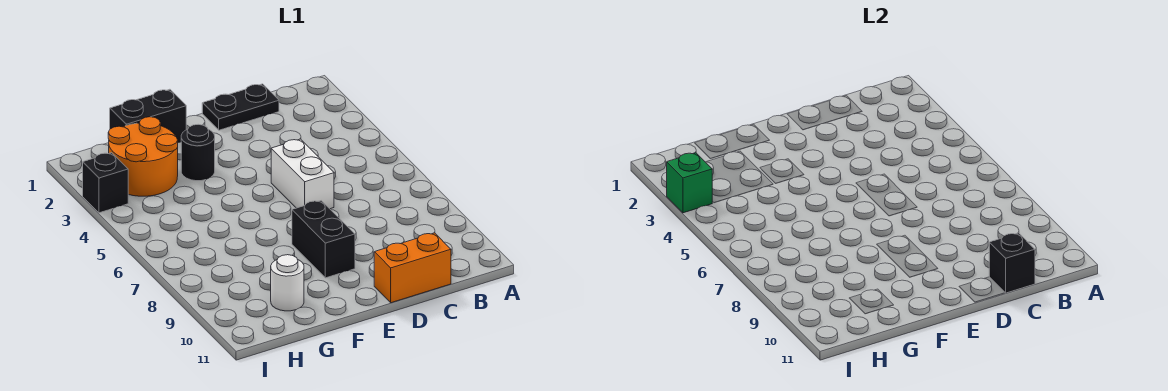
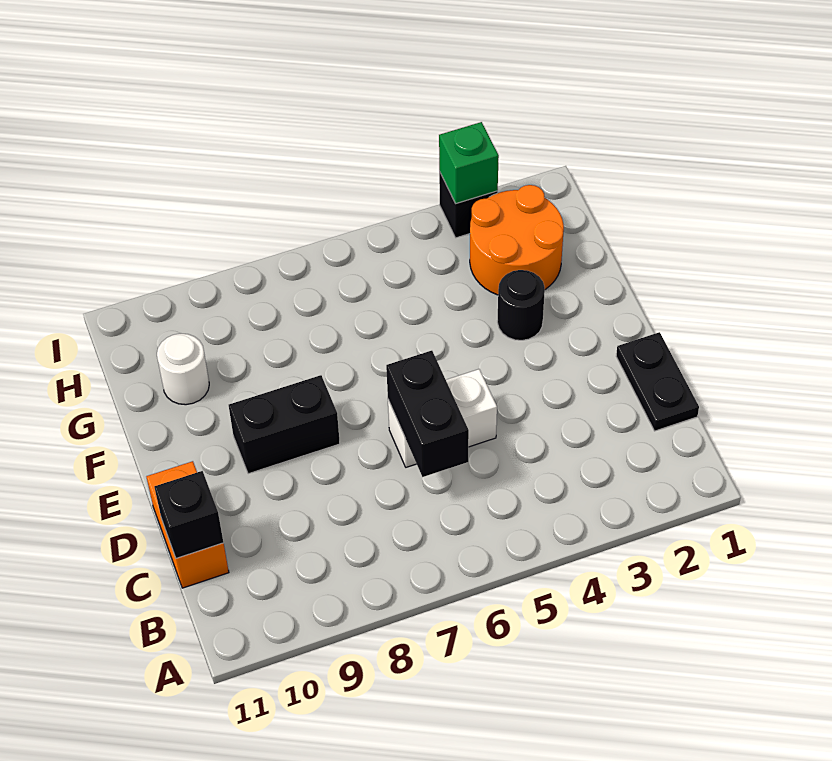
black 1x2 brick [110,89,186,143] -> black 1x2 brick moved to [386,351,469,477]

